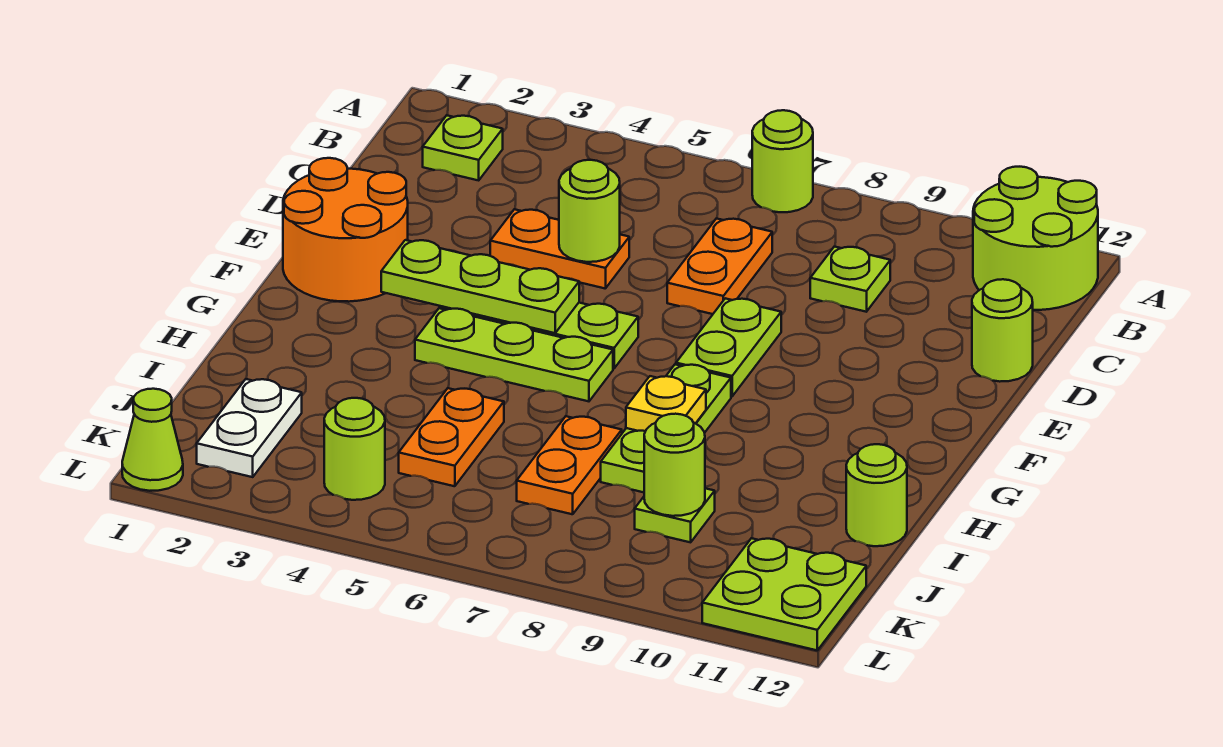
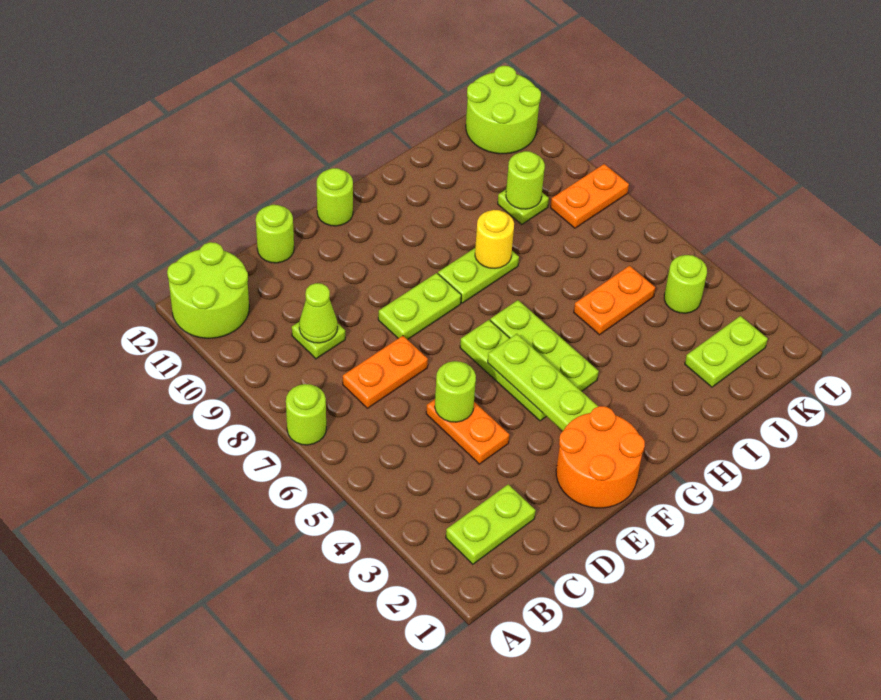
lime 1x1 plate [423,115,503,180] -> lime 1x2 plate [446,484,536,564]
lime 1x3 plate [601,364,731,492] -> lime 1x2 plate [438,248,519,303]
yellow 1x1 plate [626,376,706,431] -> yellow 1x1 round brick [475,210,514,268]
orange 1x2 plate [517,416,622,514] -> orange 1x2 plate moved to [550,164,629,228]
lime 1x1 round brick [846,444,907,546] -> lime 1x1 round brick moved to [317,168,353,226]
white 1x2 plate [197,379,302,477] -> lime 1x2 plate [685,316,768,387]
lime 2x2 plate [702,538,866,650] -> lime 2x2 round brick [466,66,541,154]
lime 1x1 cone [122,389,183,491] -> lime 1x1 cone moved to [299,283,337,343]

